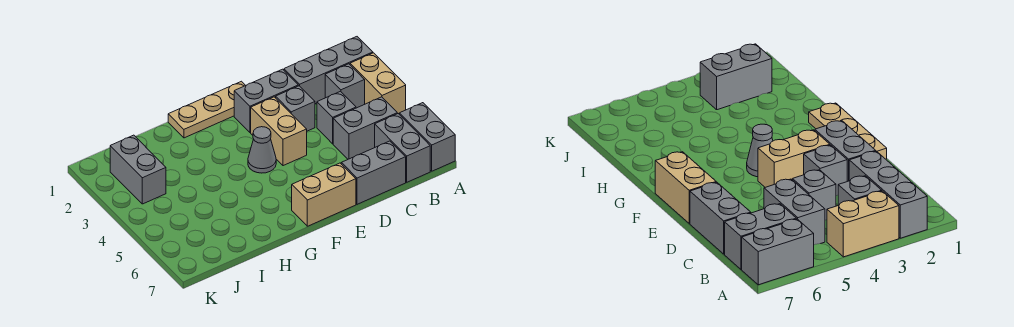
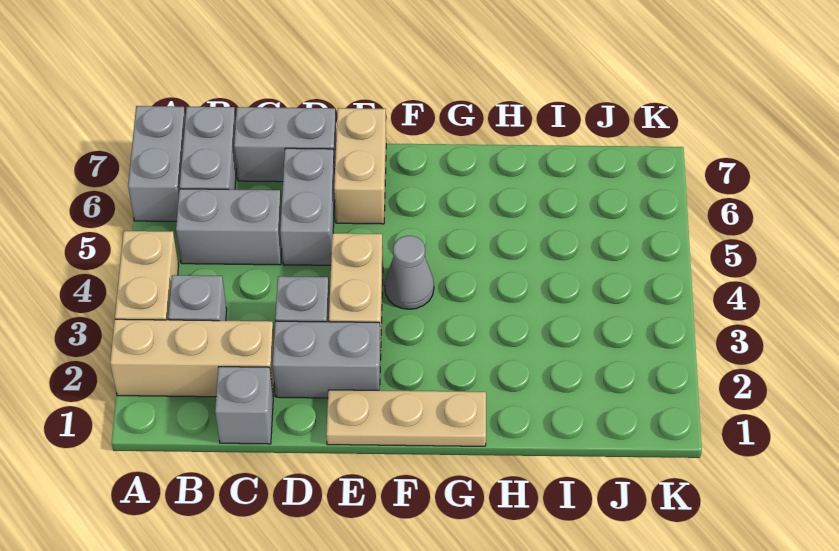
grey 1x3 brick [284,37,373,104] -> tan 1x3 brick [110,319,274,397]
grey 1x1 brick [317,91,356,144] -> grey 1x1 brick moved to [215,367,273,444]
tan 1x2 brick [292,163,356,226] -> tan 1x2 brick turned to [334,108,386,224]
grey 1x2 brick [110,135,166,204] -> grey 1x2 brick moved to [280,148,335,265]

